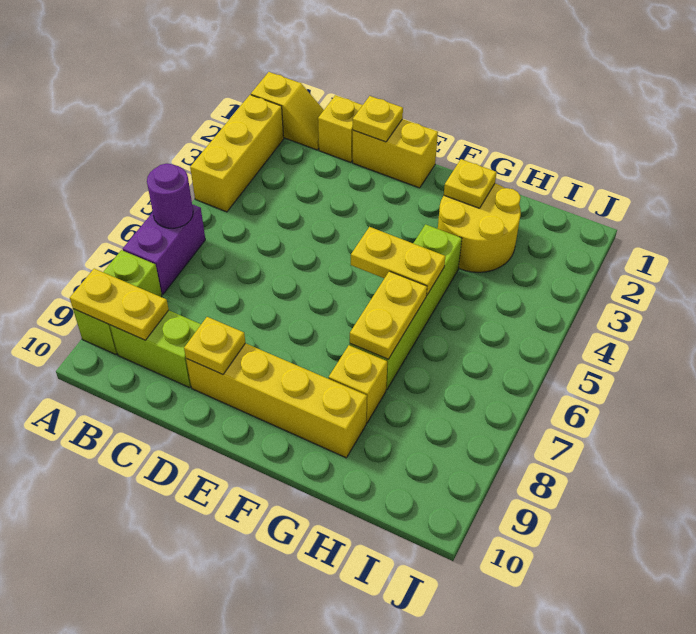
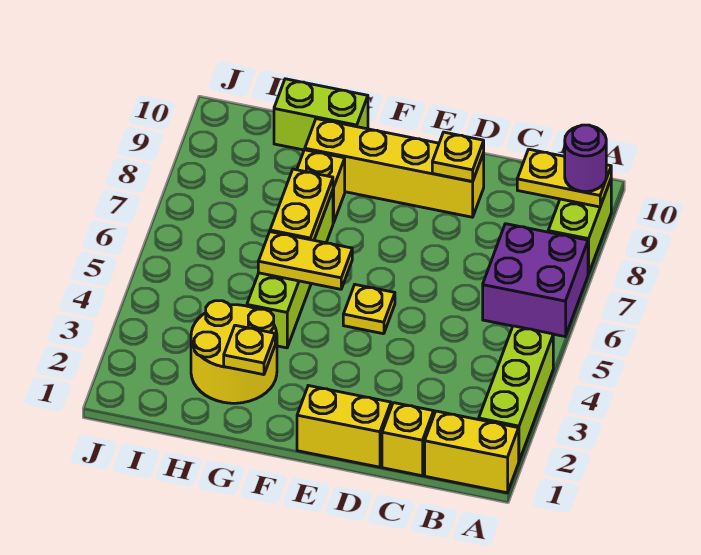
yellow 1x2 slope [251,72,324,150] -> yellow 1x2 brick [425,411,519,493]
yellow 1x3 brick [190,95,284,212] -> lime 1x3 brick [479,326,553,461]
purple 1x2 brick [123,204,205,294] -> purple 2x2 brick [483,224,588,336]
purple 1x1 round brick [147,164,193,228] -> purple 1x1 round brick moved to [565,125,606,192]
lime 1x2 brick [110,310,201,388] -> lime 1x2 brick moved to [274,79,368,150]
yellow 1x1 plate [353,96,403,142] -> yellow 1x1 plate moved to [343,285,395,334]

